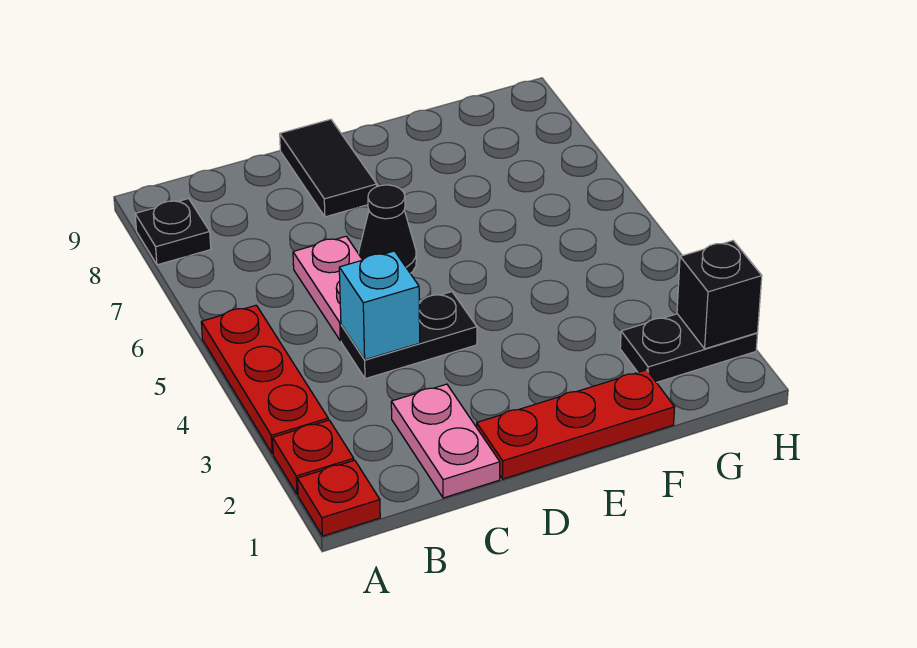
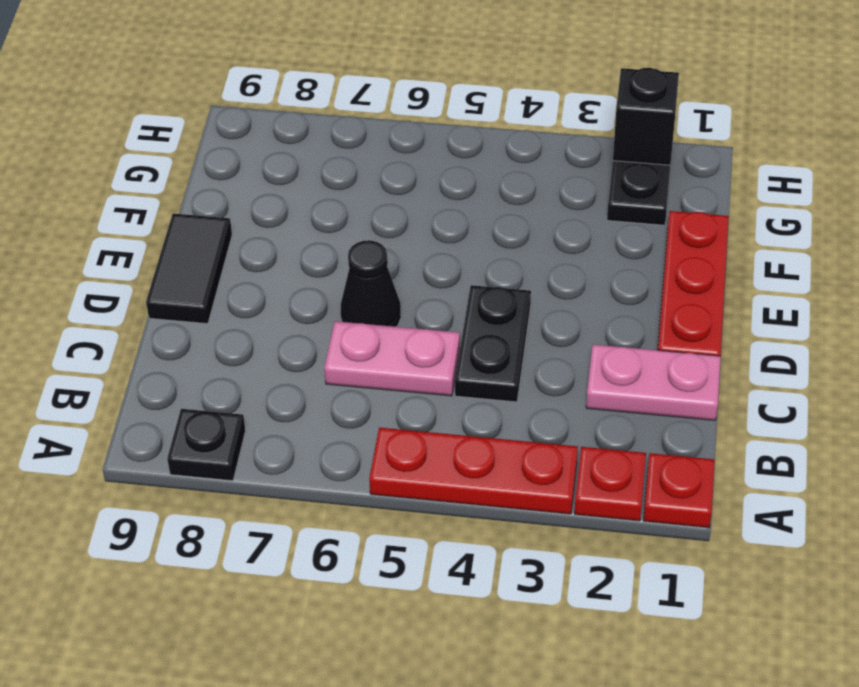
cyan 1x1 brick [339,251,420,360] -> none
black 1x2 tile [280,119,377,217] -> black 1x2 tile turned to [146,214,232,324]

